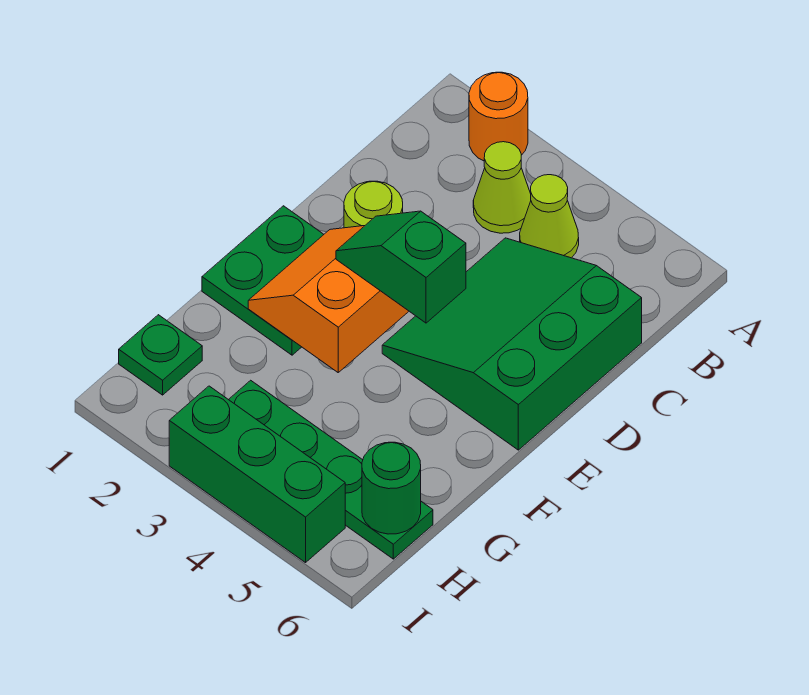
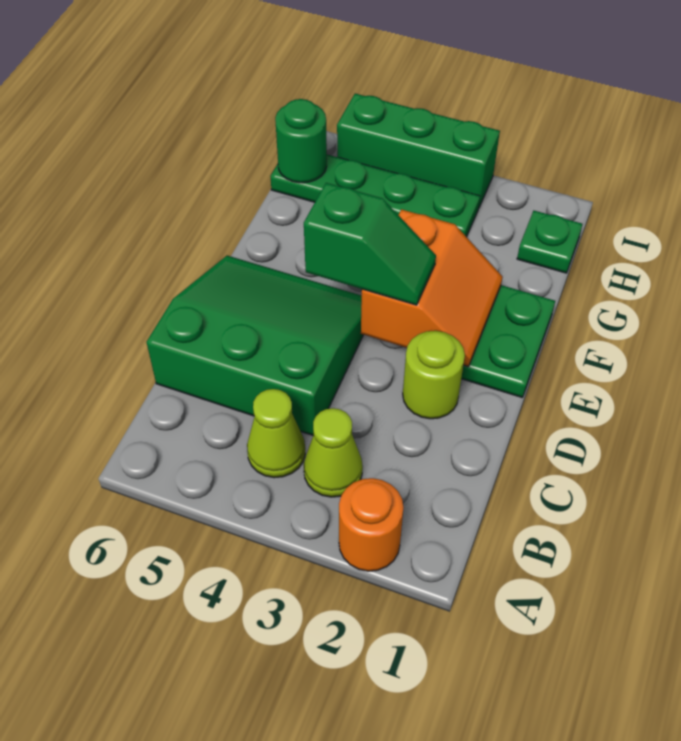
green 3x3 slope [382,238,642,450] -> green 3x3 slope turned to [147,256,363,435]

